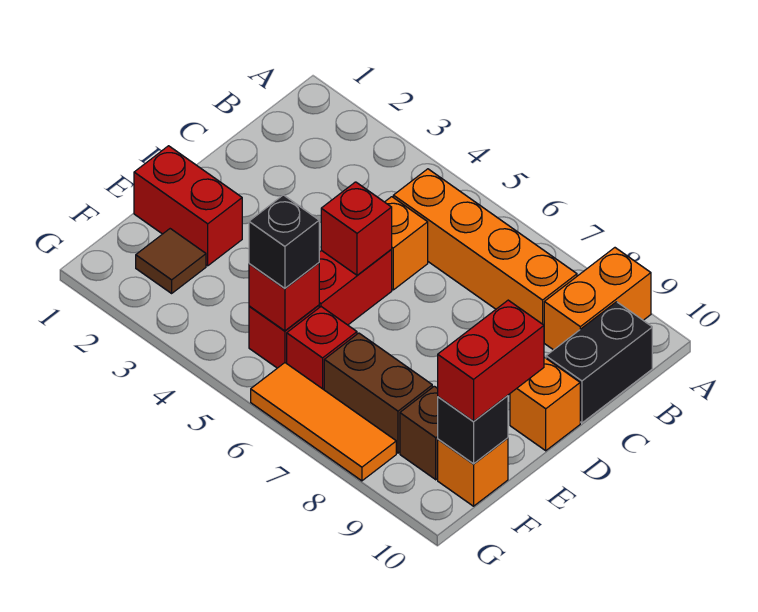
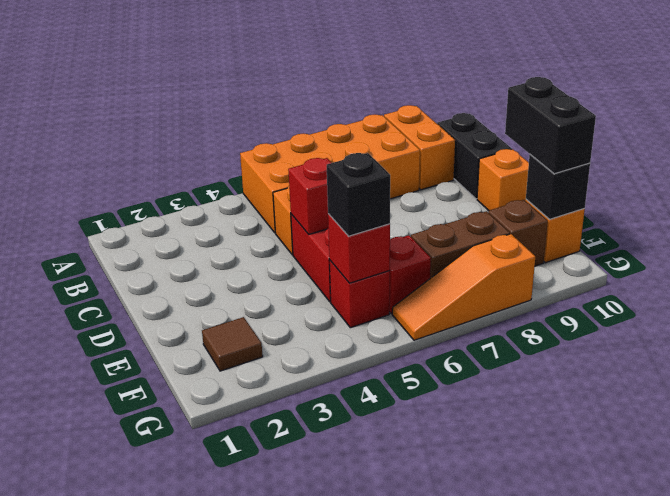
orange 1x4 brick [393,169,577,325] -> orange 2x4 brick [240,114,420,233]
red 1x2 brick [134,146,242,266] -> none
red 1x2 brick [438,300,544,422] -> black 1x2 brick [505,77,596,174]
orange 1x3 tile [251,363,396,481] -> orange 1x3 slope [392,234,535,340]

